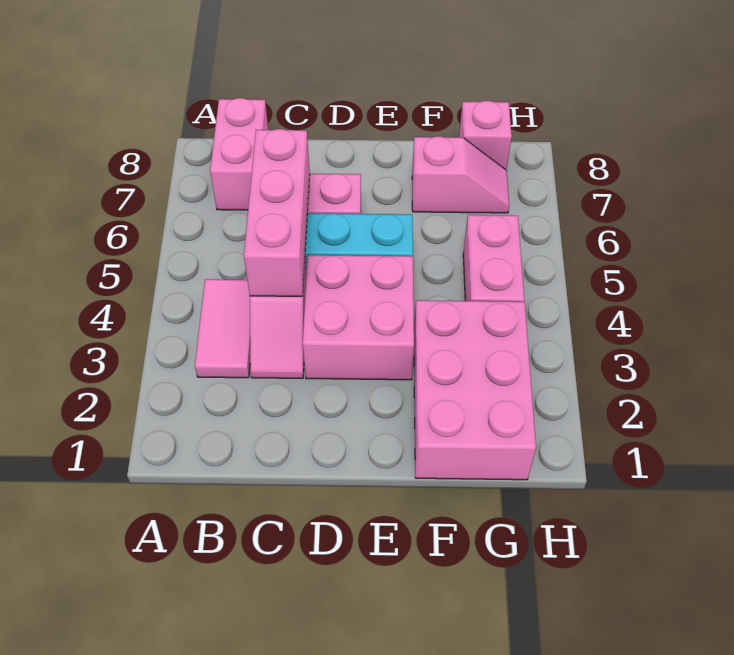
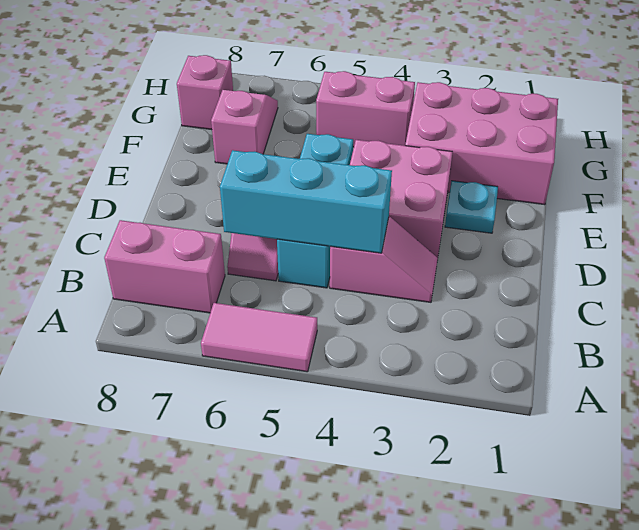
pink 1x2 tile [195,279,250,378] -> pink 1x2 tile moved to [201,303,317,372]
pink 1x3 brick [244,129,310,296] -> cyan 1x3 brick [220,150,392,253]
none -> cyan 1x1 plate [445,181,498,233]

